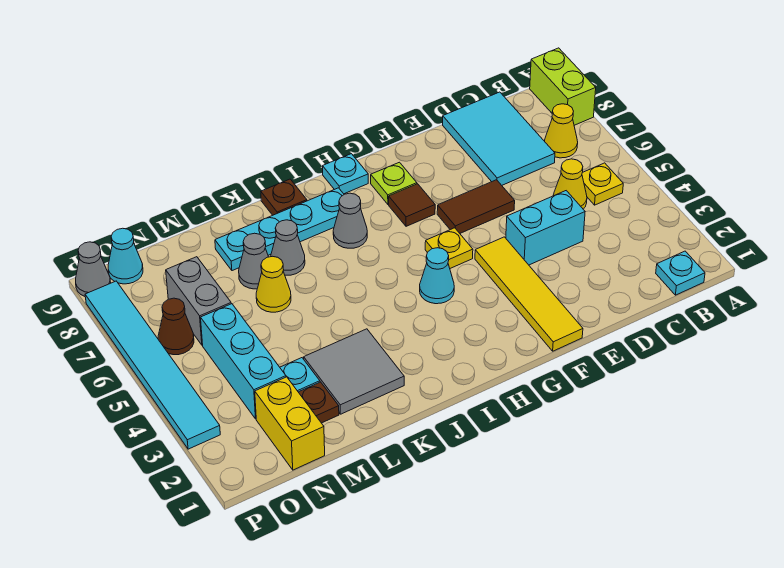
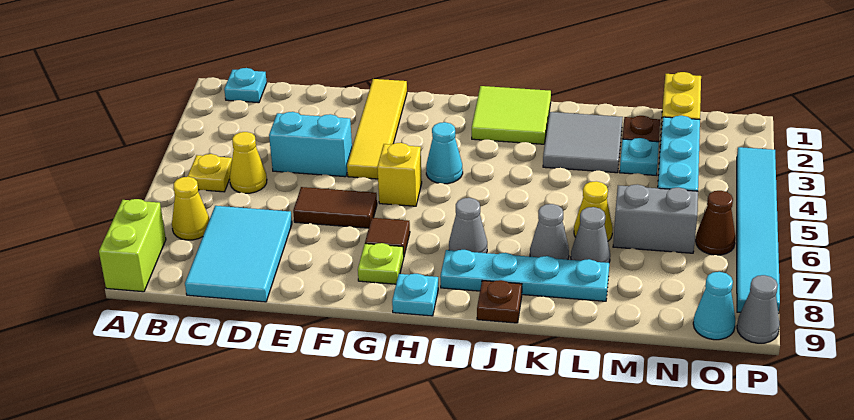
yellow 1x1 plate [425,228,473,268] -> yellow 1x1 brick [377,143,422,206]
none -> lime 2x2 tile [472,86,551,144]
grey 1x2 brick [166,257,231,345] -> grey 1x2 brick turned to [613,184,698,253]

